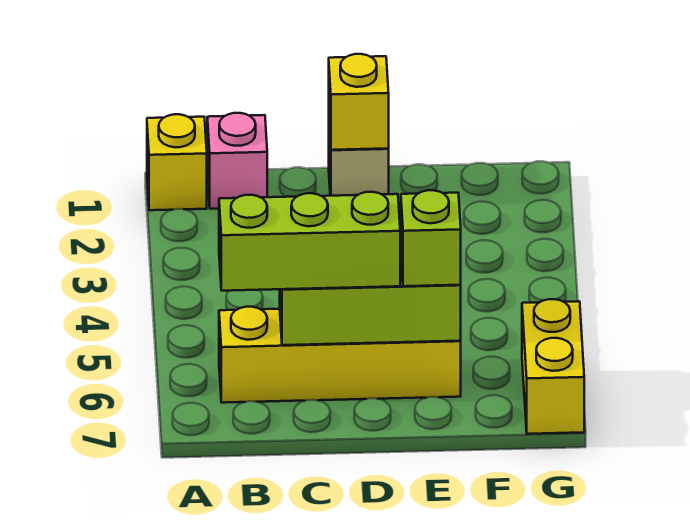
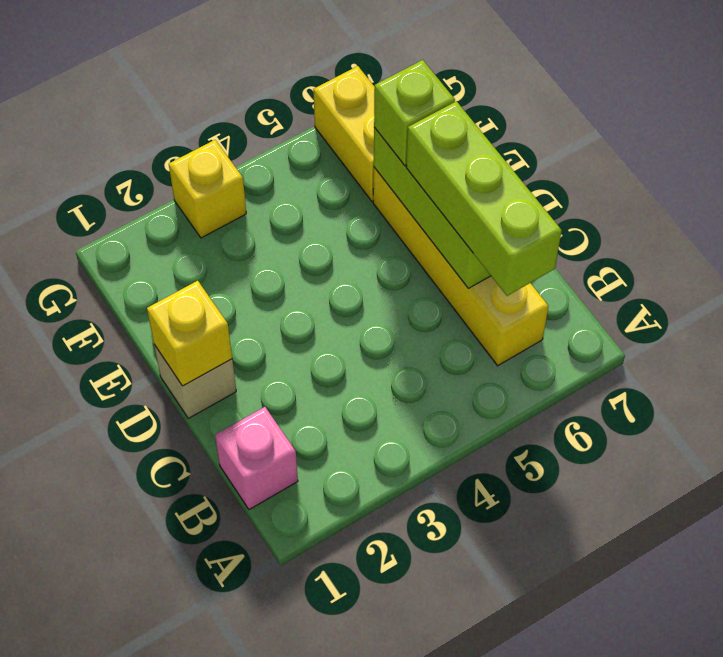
yellow 1x1 brick [147,114,207,210] -> yellow 1x1 brick moved to [169,140,246,238]
yellow 1x2 brick [522,299,584,434] -> yellow 1x2 brick turned to [313,66,375,201]

